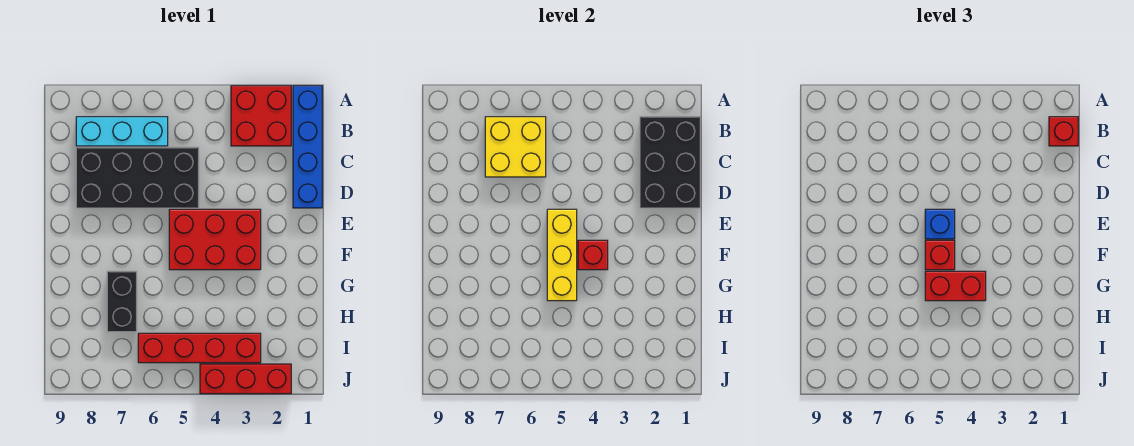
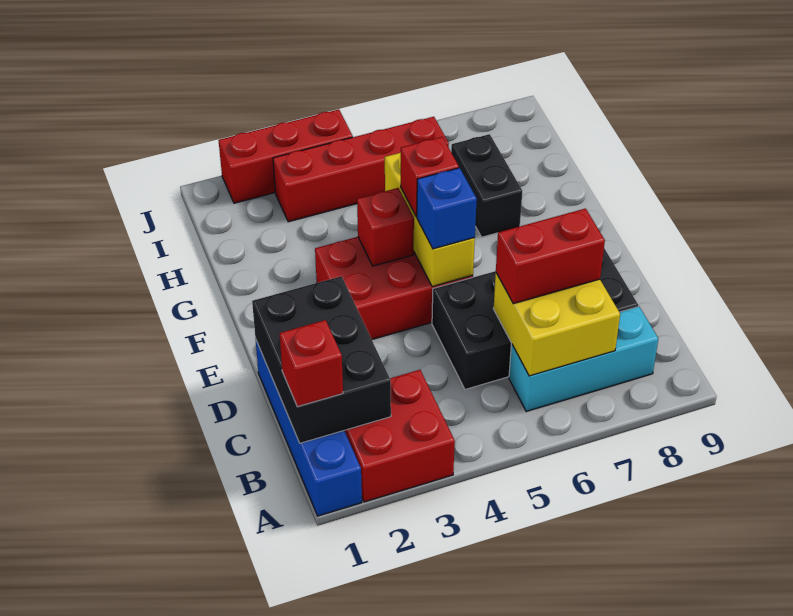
red 1x2 brick [925,271,986,301] -> red 1x2 brick moved to [496,209,605,304]

